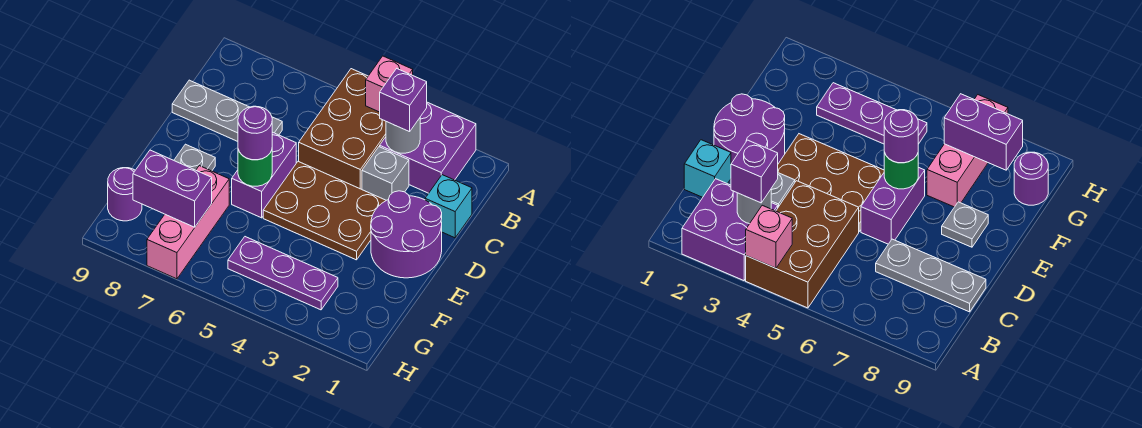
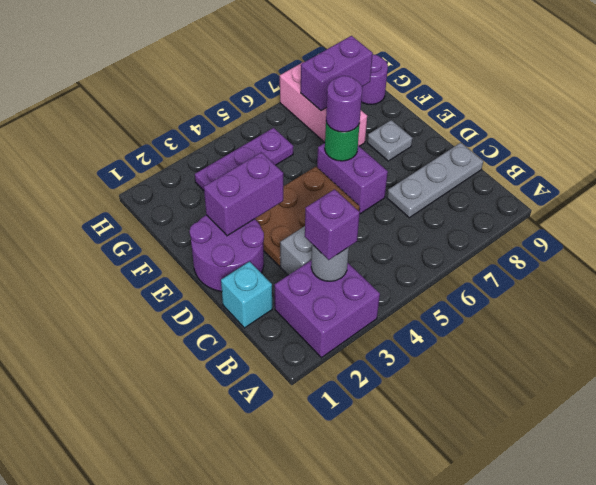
brown 2x3 brick [299,69,386,189] -> none
pink 1x1 brick [366,56,413,112] -> none
none -> purple 1x2 brick [204,152,283,236]

